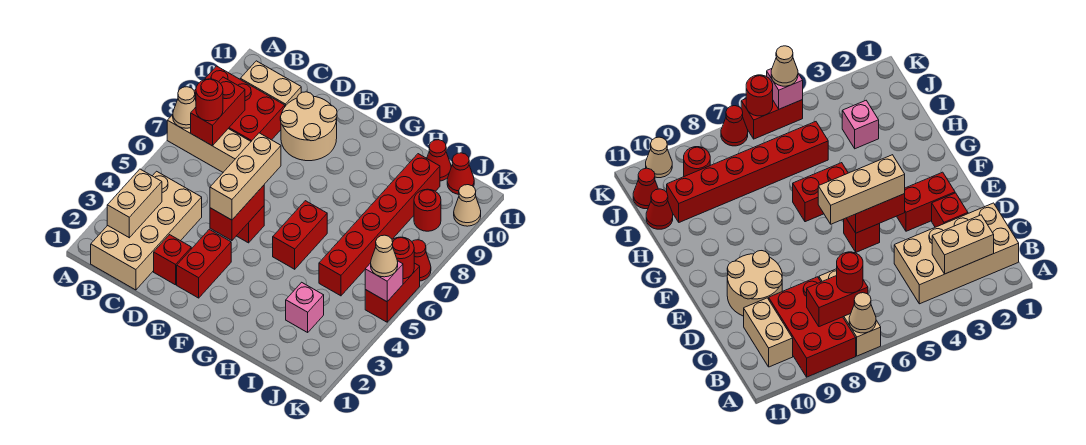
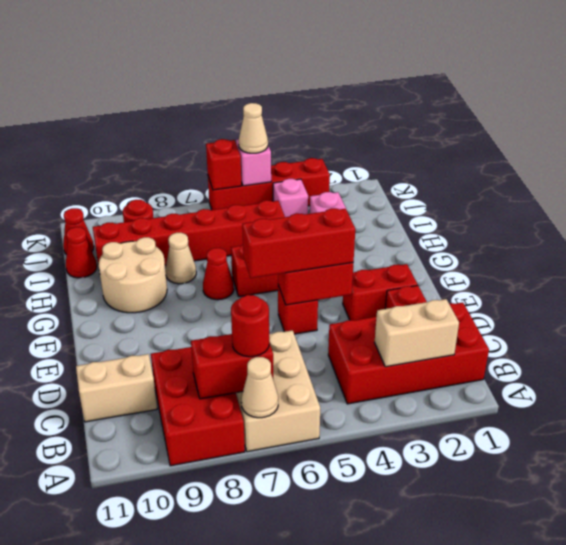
tan 1x3 brick [167,115,251,172] -> tan 2x3 brick [236,330,320,452]
tan 2x4 brick [91,171,202,290] -> red 2x4 brick [328,302,489,404]
tan 1x2 brick [240,61,301,106] -> tan 1x2 brick turned to [76,354,157,422]
tan 2x2 round brick [280,92,337,161] -> tan 2x2 round brick moved to [98,237,167,313]
tan 1x3 brick [210,133,281,220] -> red 1x3 brick [242,208,355,278]
none -> pink 1x1 brick [273,179,308,217]
red 1x2 brick [365,263,420,322] -> red 1x4 brick [208,158,330,210]
red 1x1 round brick [392,237,414,279] -> red 1x1 brick [206,139,241,190]
red 1x1 cone [412,240,431,281] -> red 1x1 cone moved to [203,248,234,300]
tan 1x1 cone [454,185,481,226] -> tan 1x1 cone moved to [166,233,196,284]

